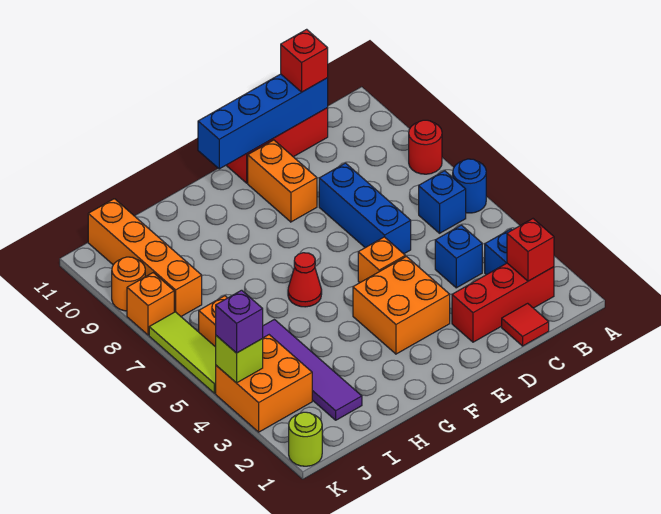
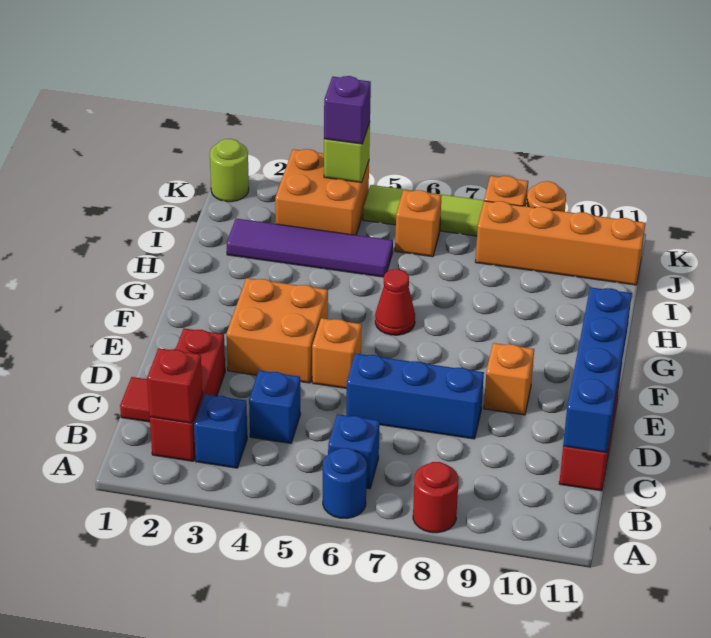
red 1x1 brick [281,29,328,92] -> none
orange 1x2 brick [248,140,317,222] -> orange 1x1 brick [484,343,534,415]

